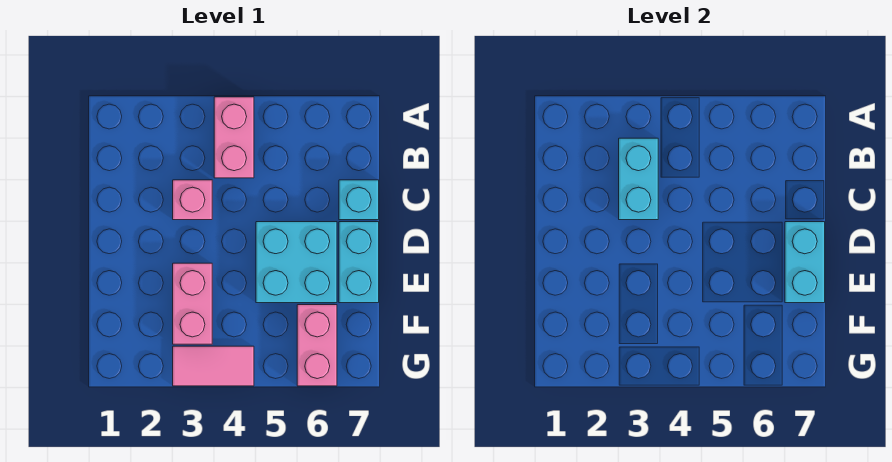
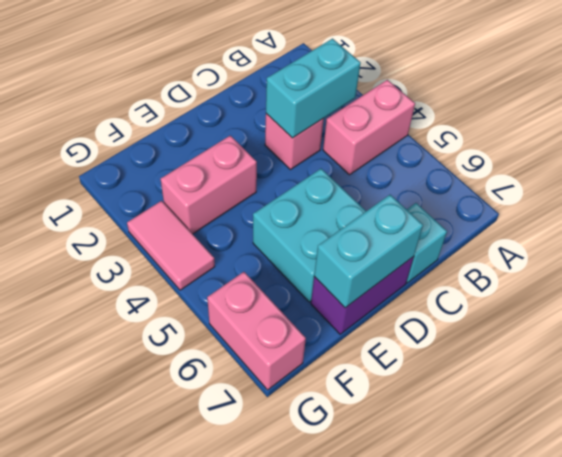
cyan 1x2 brick [339,222,379,303] -> purple 1x2 brick [311,257,414,334]
pink 1x2 brick [297,305,337,386] -> pink 1x2 brick turned to [207,272,306,390]

